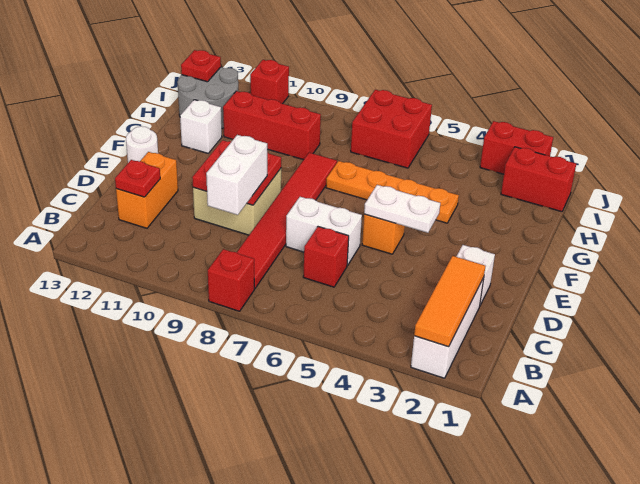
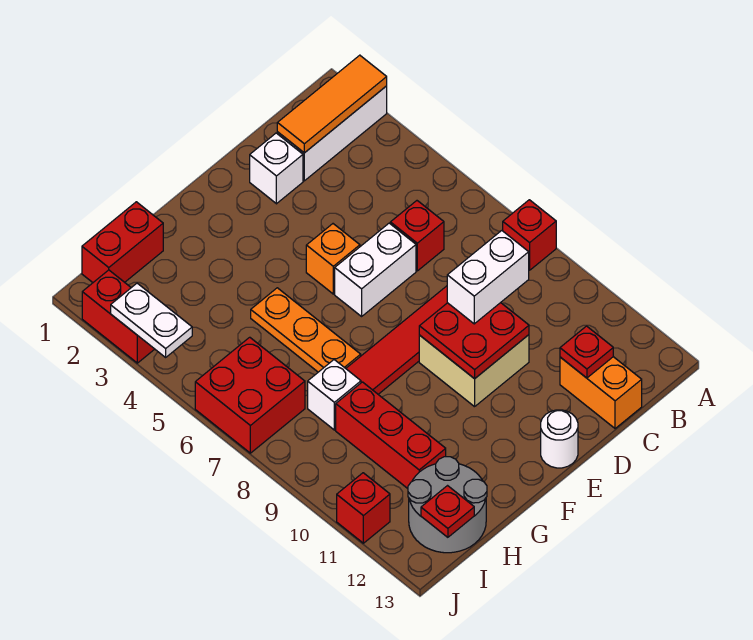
orange 1x2 brick [116,152,178,228] -> orange 1x2 brick turned to [560,357,642,429]
white 1x2 brick [286,197,362,266] -> white 1x2 brick turned to [335,223,416,316]
white 1x2 plate [364,185,440,233] -> white 1x2 plate moved to [111,283,192,357]
orange 1x4 plate [326,161,459,223] -> orange 1x3 plate [251,288,361,372]
white 1x1 brick [180,100,222,153] -> white 1x1 brick moved to [308,360,361,430]
red 1x2 brick [501,147,576,212] -> red 1x2 brick turned to [82,202,163,282]

